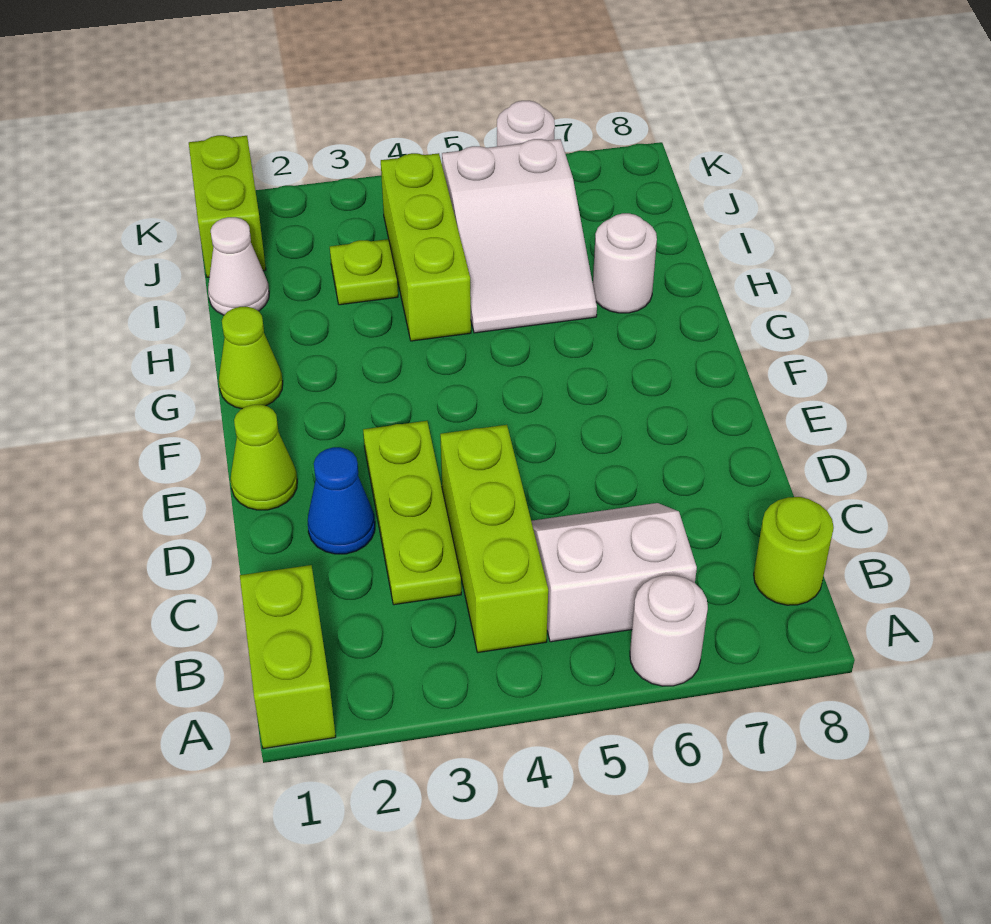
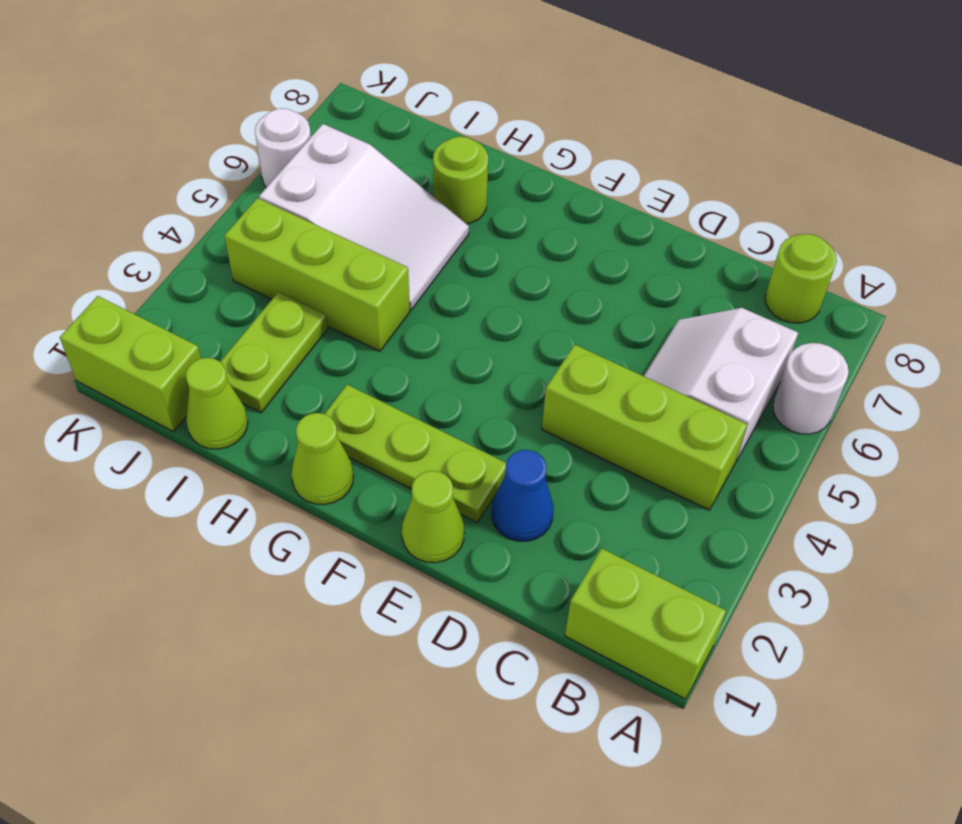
lime 1x3 plate [363,421,461,605] -> lime 1x3 plate moved to [325,385,506,522]
white 1x1 round brick [593,213,657,313] -> lime 1x1 round brick [433,136,488,224]
white 1x1 cone [208,217,269,315] -> lime 1x1 cone [186,358,248,449]
lime 1x1 plate [330,239,398,305] -> lime 1x2 plate [220,292,328,413]

